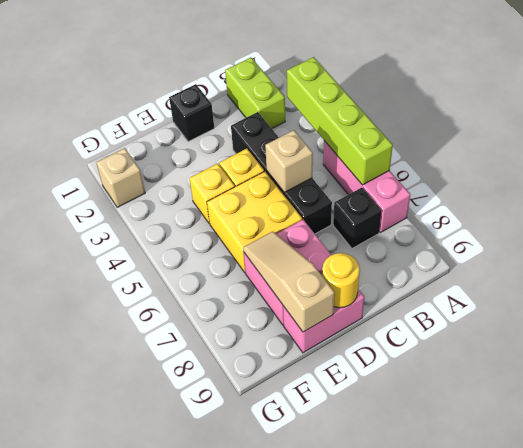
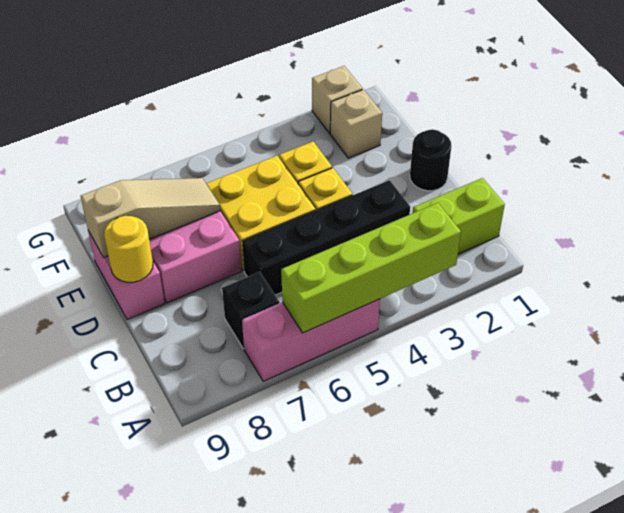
tan 1x1 brick [265,130,313,192] -> tan 1x1 brick moved to [330,90,382,158]
black 1x1 brick [169,84,214,142] -> black 1x1 round brick [410,129,451,191]

